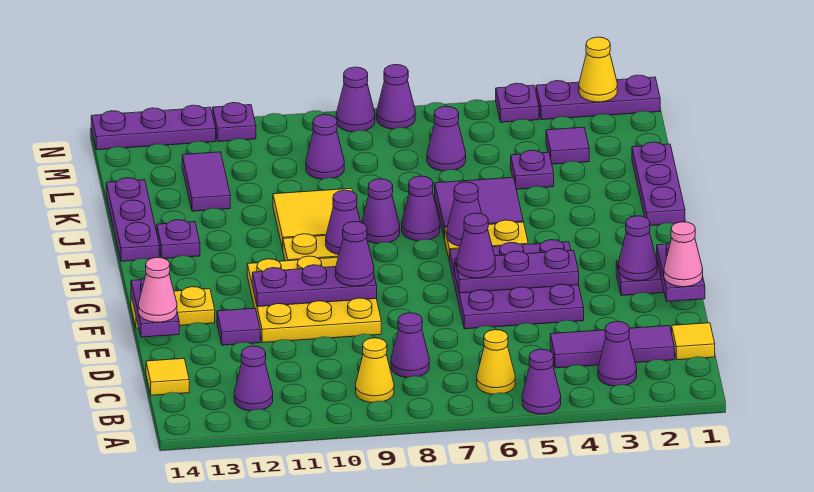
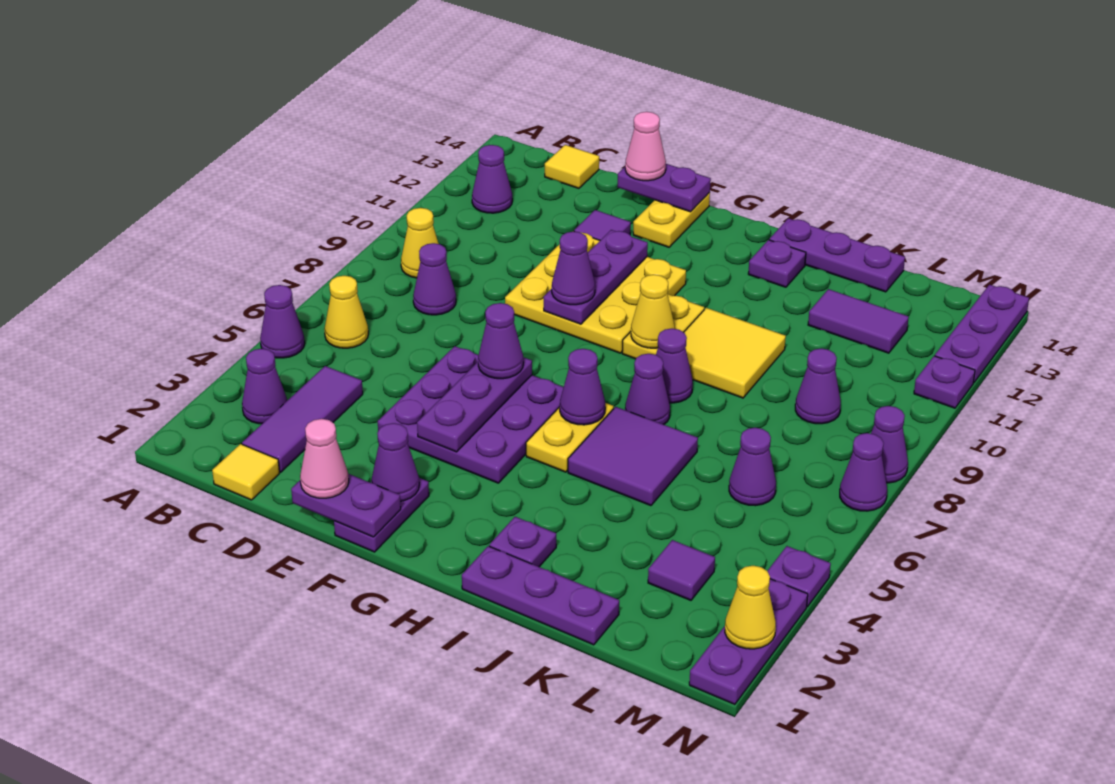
purple 1x1 cone [326,190,360,255] -> yellow 1x1 cone [631,275,675,348]
purple 1x1 plate [511,150,554,189] -> purple 1x1 plate moved to [489,517,556,567]

